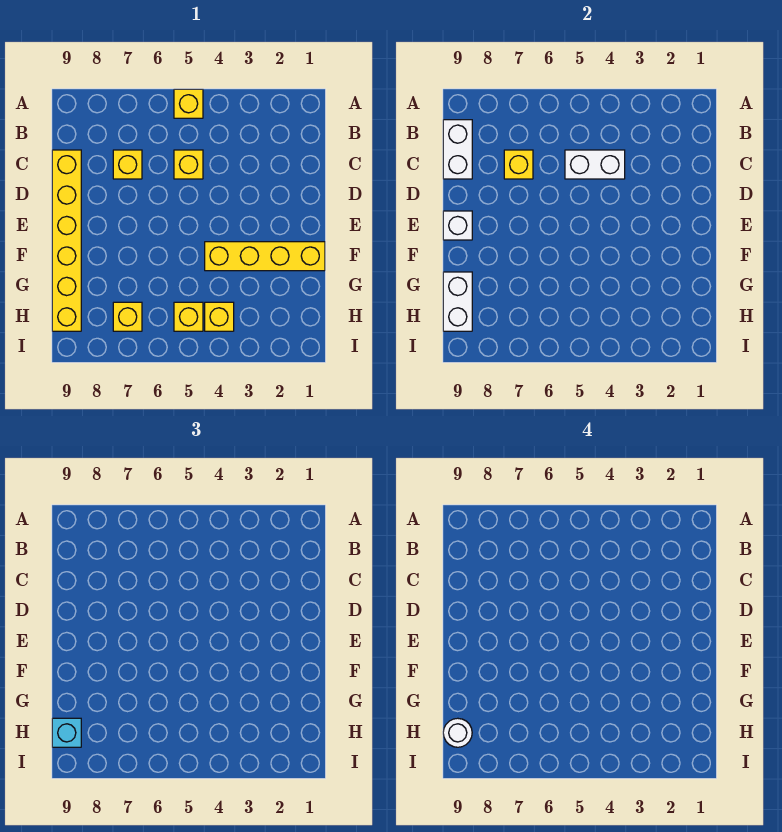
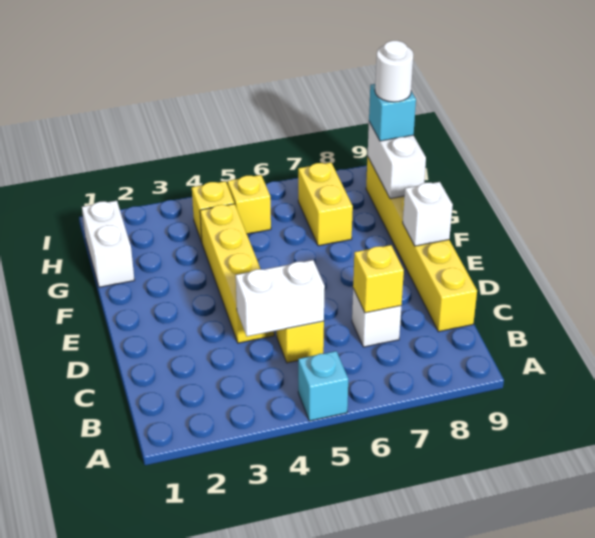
yellow 1x1 brick [174,89,203,118] -> cyan 1x1 brick [298,351,348,421]
white 1x2 brick [443,120,472,179] -> white 1x2 brick moved to [82,201,134,287]
yellow 1x1 brick [113,150,142,179] -> white 1x1 brick [352,289,401,347]
yellow 1x4 brick [205,242,325,271] -> yellow 1x4 brick turned to [200,204,274,343]
yellow 1x1 brick [113,302,142,331] -> yellow 1x2 brick [298,162,353,246]

